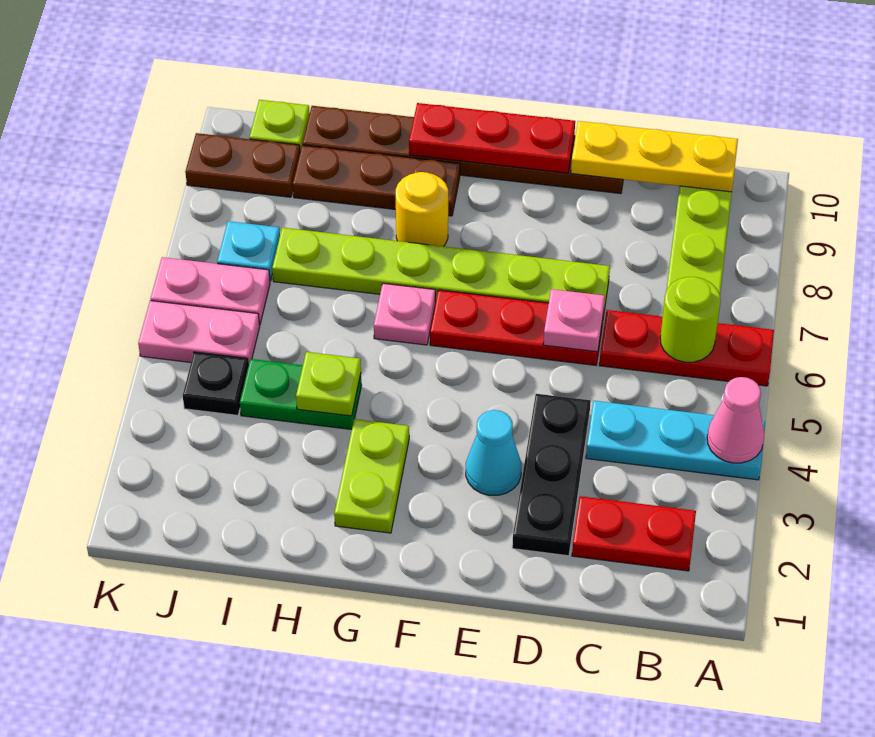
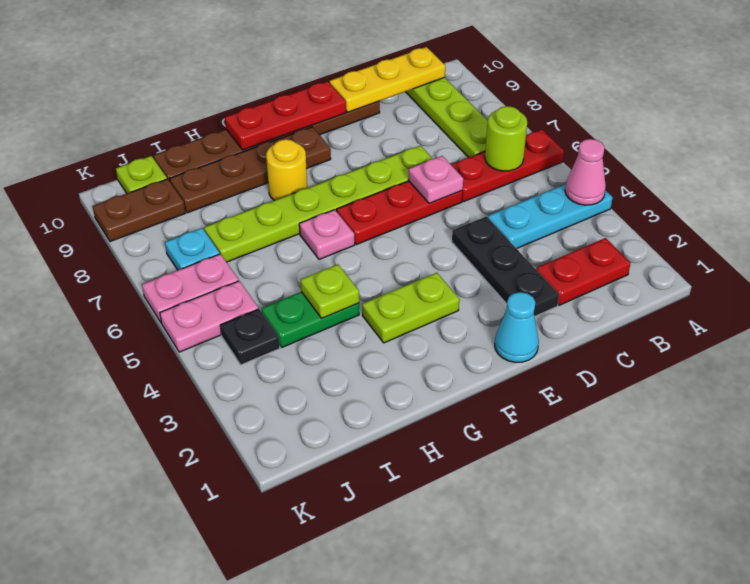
cyan 1x1 cone [466,410,521,495] -> cyan 1x1 cone moved to [495,292,539,362]
lime 1x2 plate [334,419,409,533] -> lime 1x2 plate turned to [362,273,459,343]
brown 1x3 plate [293,145,460,216] -> brown 1x4 plate [170,127,331,213]

